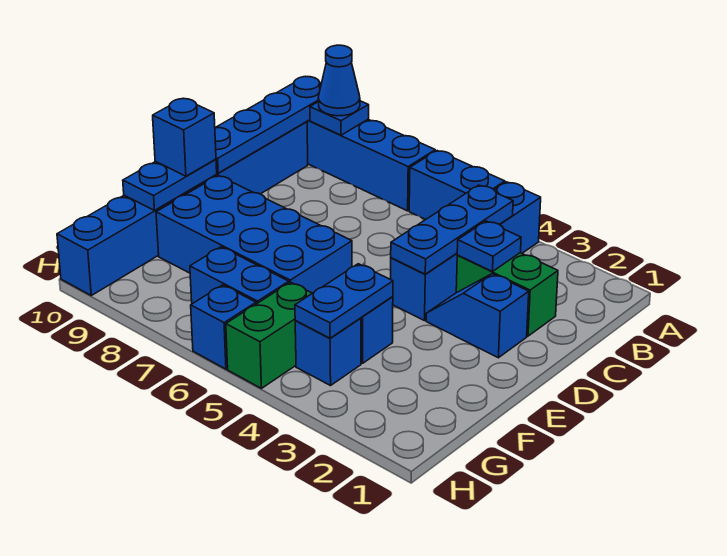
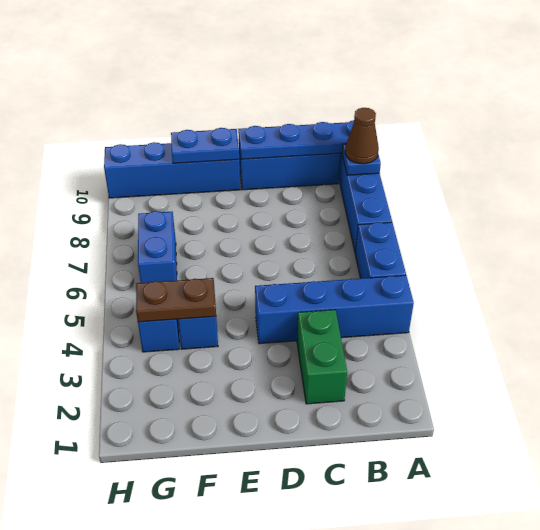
blue 1x1 cone [318,45,360,116] -> brown 1x1 cone [345,108,379,164]
blue 1x3 plate [391,185,513,274] -> none
blue 1x1 plate [457,221,521,272] -> none
blue 1x2 slope [426,274,529,358] -> none
blue 2x4 brick [156,176,352,293] -> none
blue 1x1 brick [153,99,216,176] -> none
blue 1x2 plate [295,264,393,338] -> brown 1x2 plate [136,278,216,322]
green 1x2 brick [226,282,312,388] -> none
blue 1x1 brick [191,285,256,369] -> none

